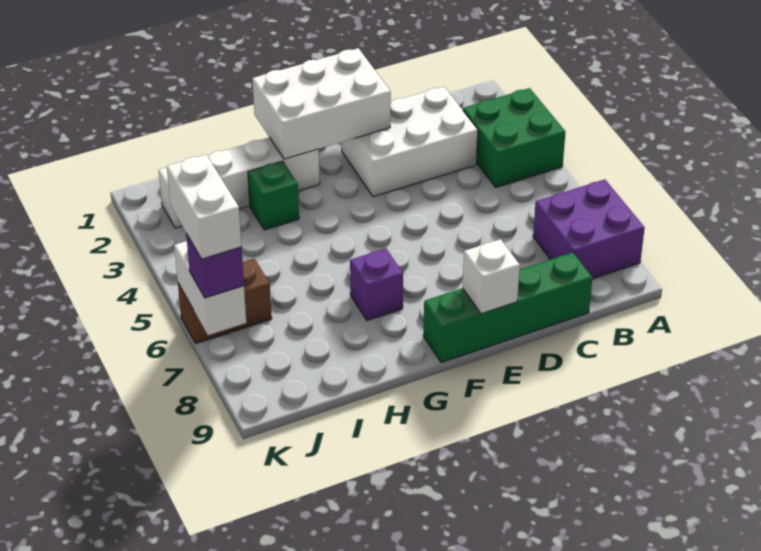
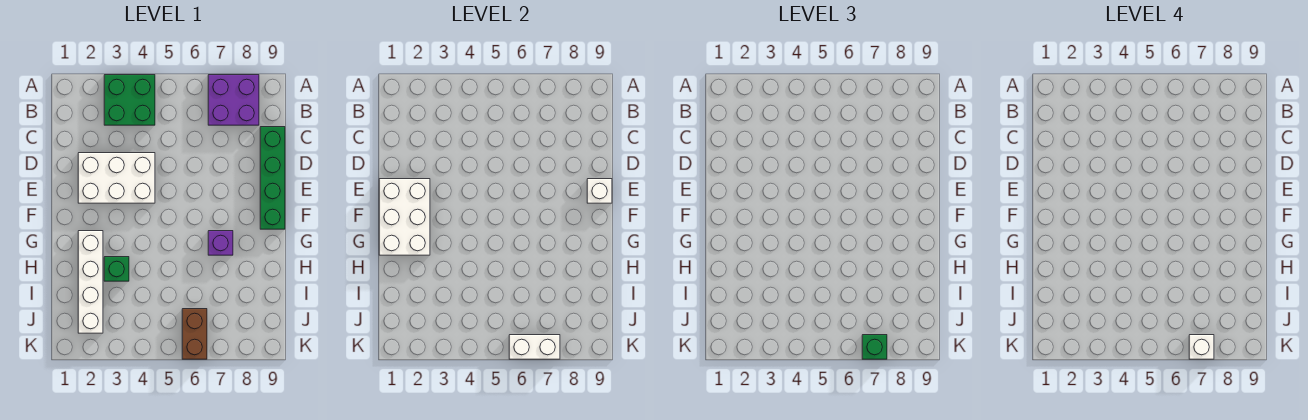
white 2x3 brick [342,87,478,197] -> white 2x3 brick turned to [78,153,155,203]
white 1x2 brick [167,155,241,259] -> white 1x1 brick [1189,335,1214,359]
purple 1x1 brick [186,234,244,298] -> green 1x1 brick [862,335,887,359]

